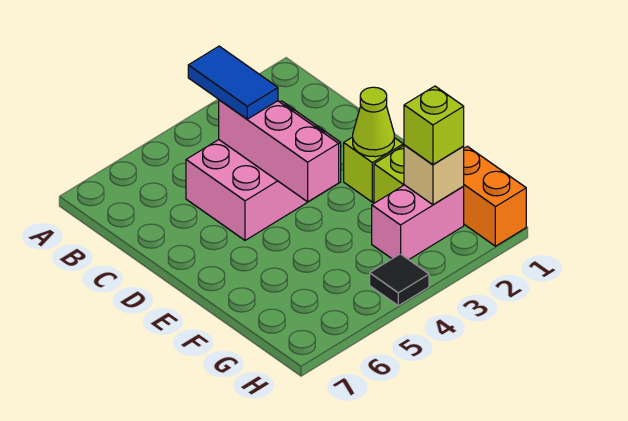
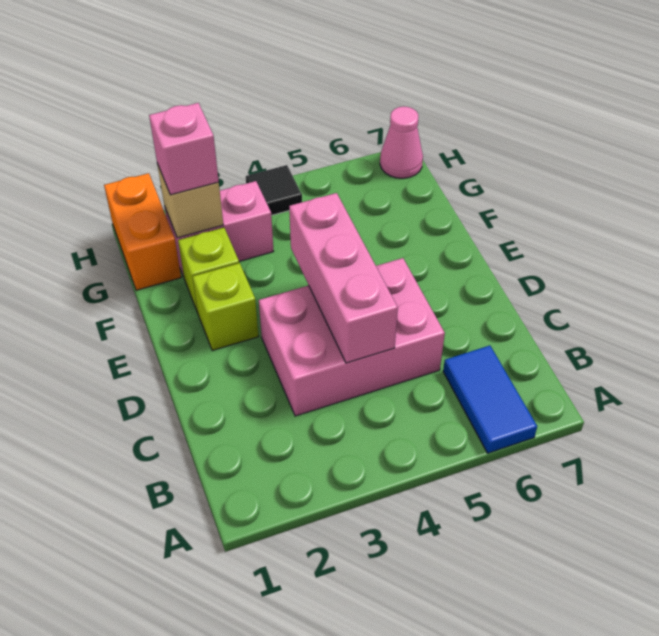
blue 1x2 tile [188,46,278,119] -> blue 1x2 tile moved to [443,346,537,453]
lime 1x1 cone [353,87,394,157] -> none
lime 1x1 brick [404,86,464,165] -> pink 1x1 brick [149,103,219,195]
none -> pink 1x1 cone [380,106,423,178]

